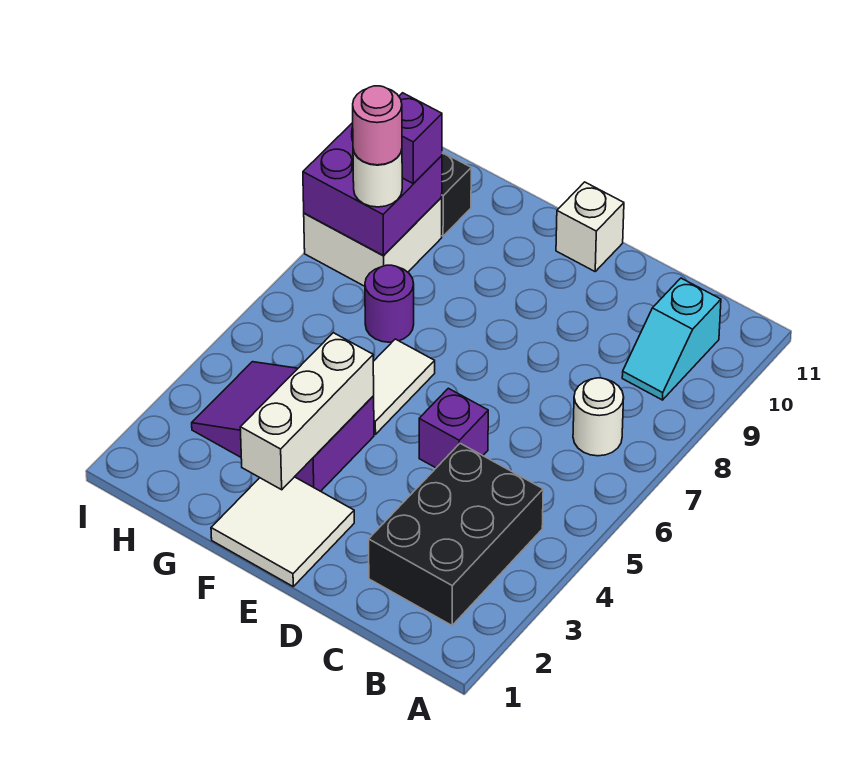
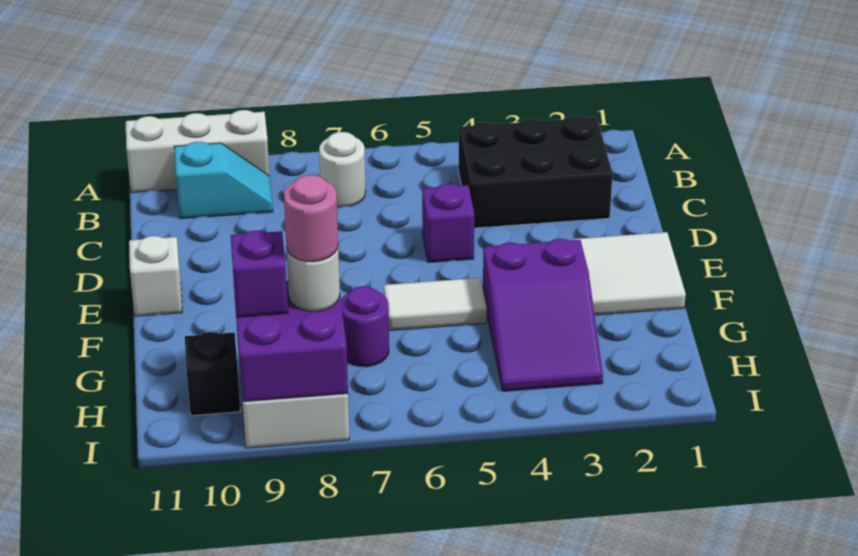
white 1x3 brick [240,333,374,490] -> white 1x3 brick moved to [126,110,269,193]

